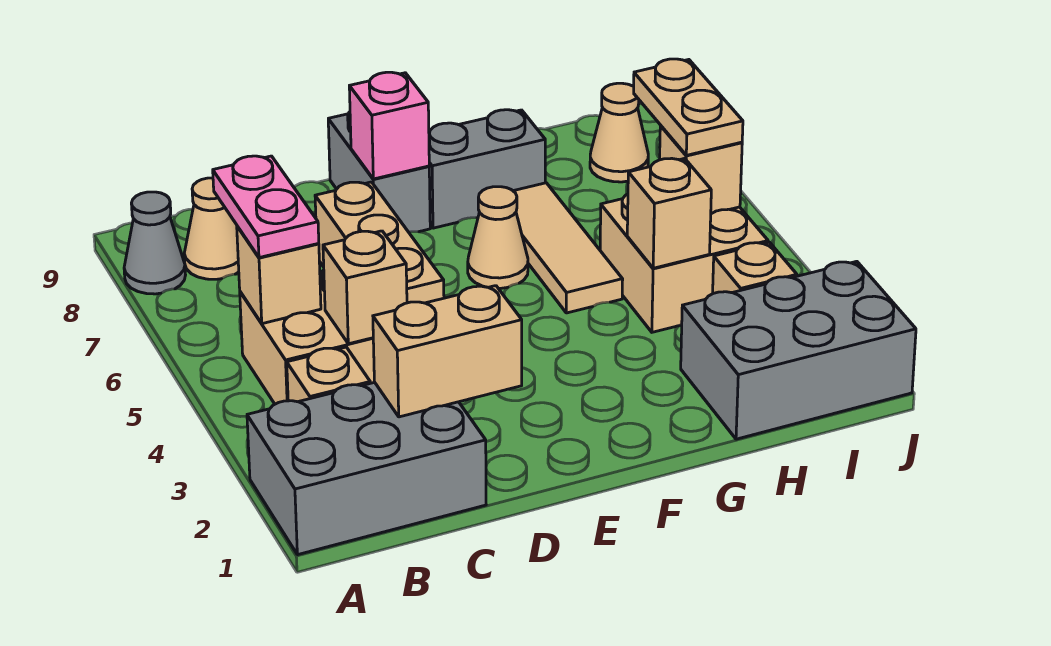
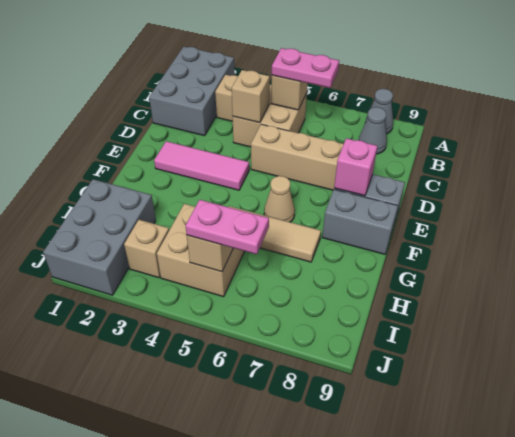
tan 1x1 cone [184,178,239,279] -> grey 1x1 cone [359,107,387,154]
tan 1x2 brick [373,286,522,417] -> none
none -> pink 1x3 tile [154,141,249,190]
grey 1x2 brick [429,110,545,228] -> grey 1x2 brick turned to [322,190,398,254]
tan 1x1 brick [627,158,711,268] -> none
tan 1x2 plate [634,59,743,155] -> pink 1x2 plate [186,200,269,254]
tan 1x1 cone [590,83,648,182] -> none

